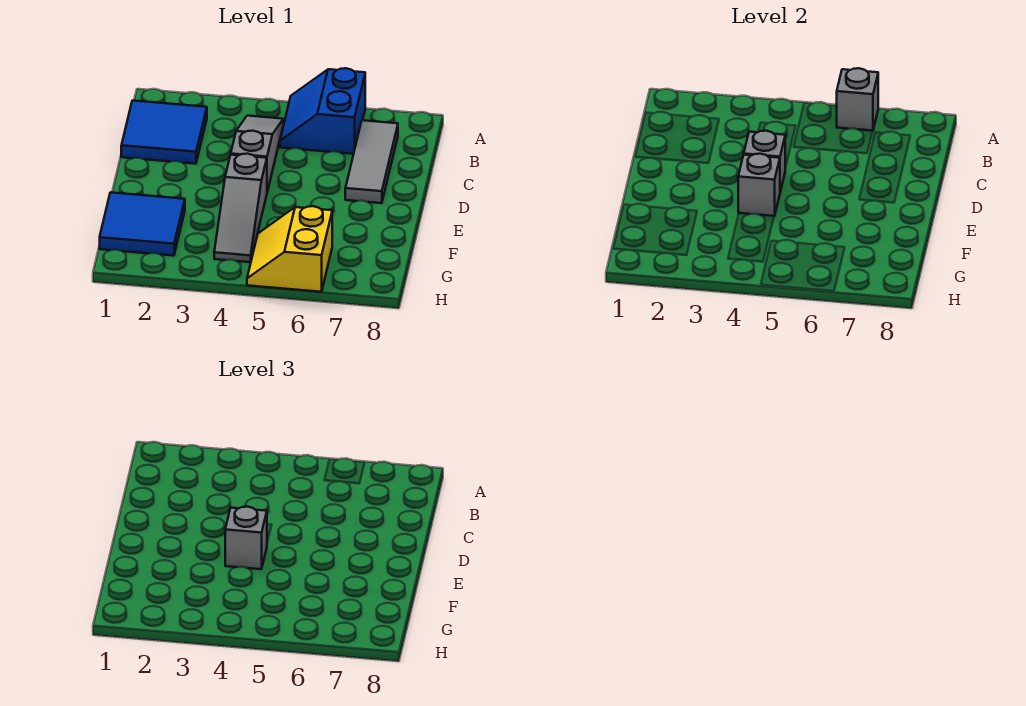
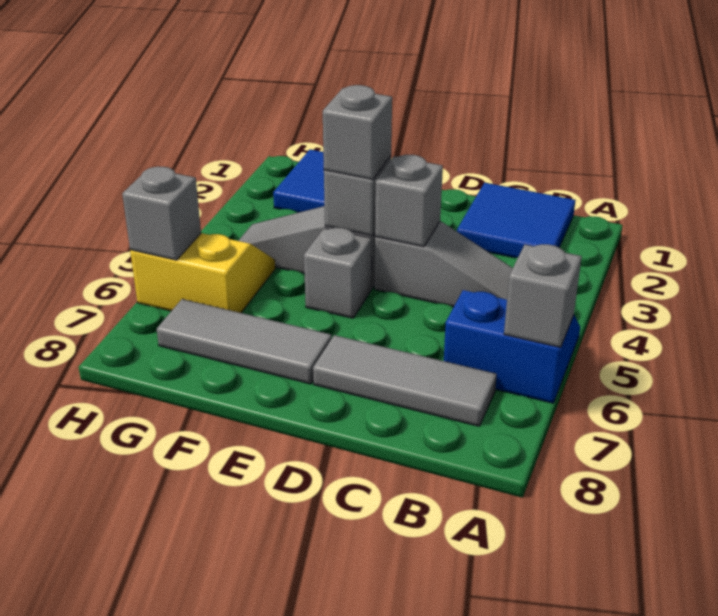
none -> grey 1x1 brick [304,228,372,318]
none -> grey 1x3 tile [157,299,332,384]
none -> grey 1x1 brick [122,166,201,260]

